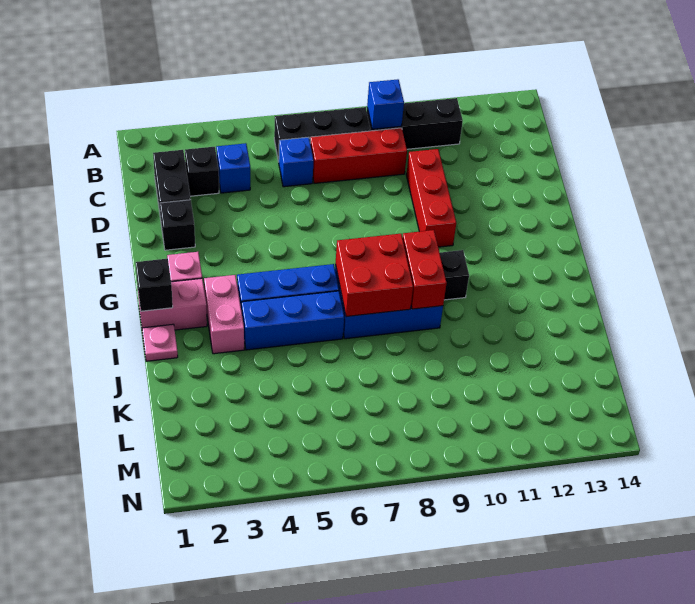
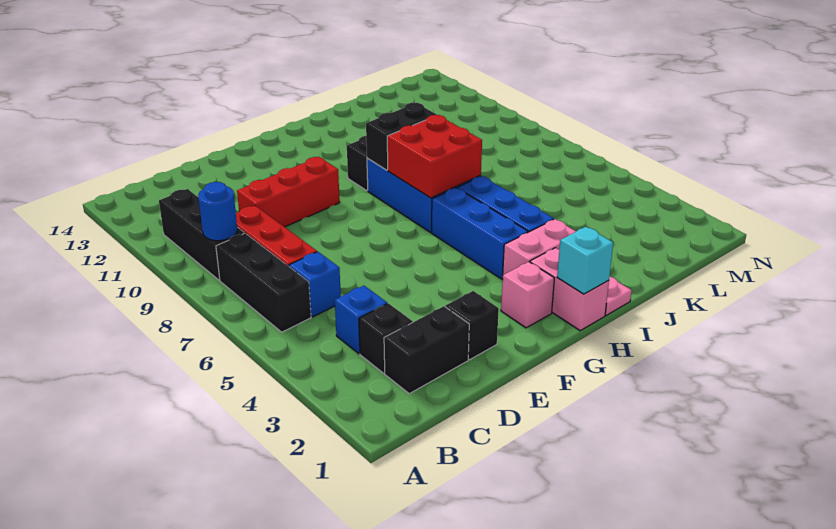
blue 1x1 brick [367,79,404,129] -> blue 1x1 round brick [198,182,237,241]
black 1x1 brick [136,258,173,311] -> cyan 1x1 brick [557,227,613,294]
red 1x2 brick [402,230,447,309] -> black 1x2 brick [366,103,437,170]

